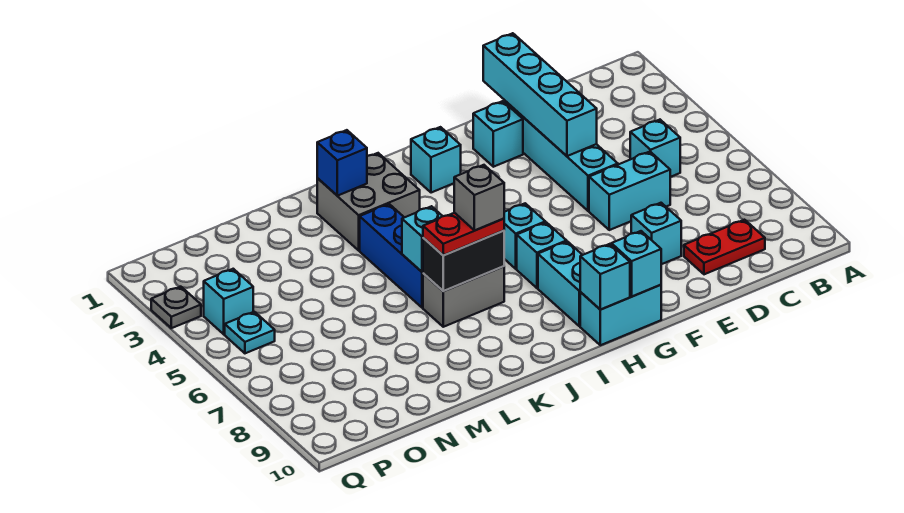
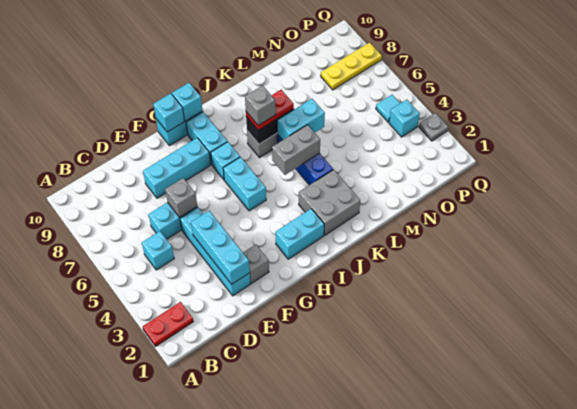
red 1x2 plate [684,220,765,274] -> red 1x2 plate moved to [143,302,193,346]
cyan 1x4 brick [483,33,597,156] -> cyan 1x3 brick [191,211,250,284]
none -> grey 1x1 brick [165,178,197,217]
cyan 1x1 brick [631,203,681,264] -> cyan 1x3 brick [143,138,211,198]
cyan 1x1 brick [473,101,523,167] -> grey 1x1 brick [243,244,269,283]
cyan 1x1 brick [411,127,461,193] -> cyan 1x2 brick [275,209,324,259]
cyan 1x1 brick [504,203,545,269] -> cyan 1x2 brick [223,157,266,211]
none -> grey 1x2 brick [272,125,320,175]
blue 1x1 brick [317,130,367,196] -> none
cyan 1x1 brick [402,206,442,272] -> cyan 1x2 brick [277,99,325,140]
none -> yellow 1x3 plate [321,43,382,90]
cyan 1x1 plate [225,312,275,353] -> cyan 1x1 tile [376,95,400,122]

